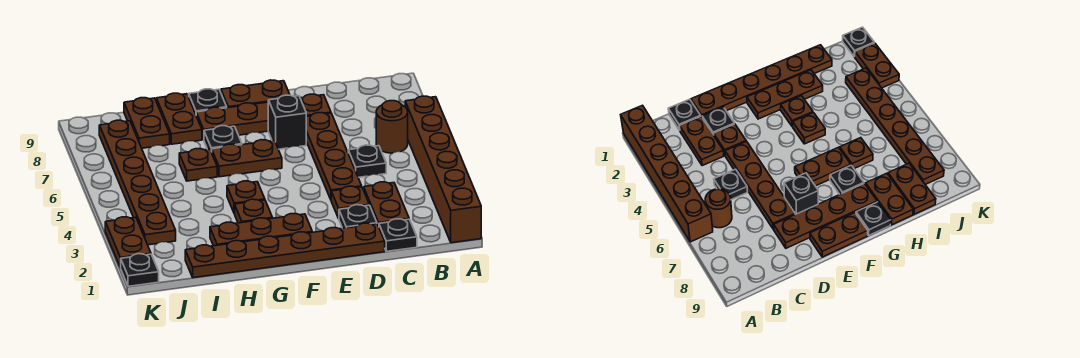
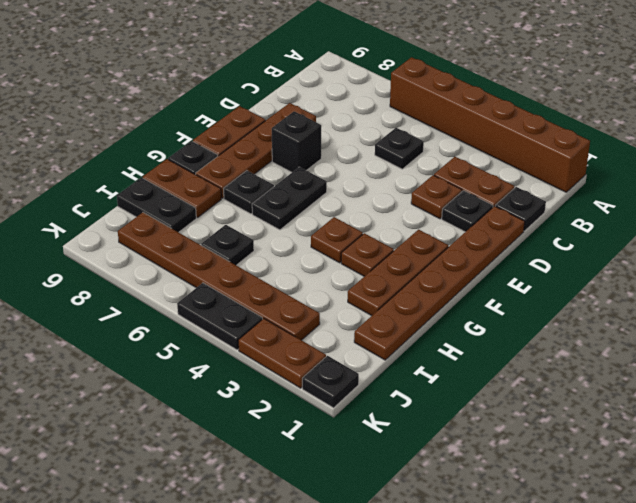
brown 1x1 round brick [376,101,408,153] -> none
brown 1x4 plate [306,113,362,199] -> none
brown 1x2 plate [212,140,282,177] -> black 1x2 plate [252,167,327,230]
brown 1x1 plate [179,149,217,181] -> none
none -> black 1x1 plate [201,225,254,265]
brown 1x2 plate [124,98,170,148] -> black 1x2 plate [117,178,196,232]
none -> black 1x2 plate [177,283,262,350]

